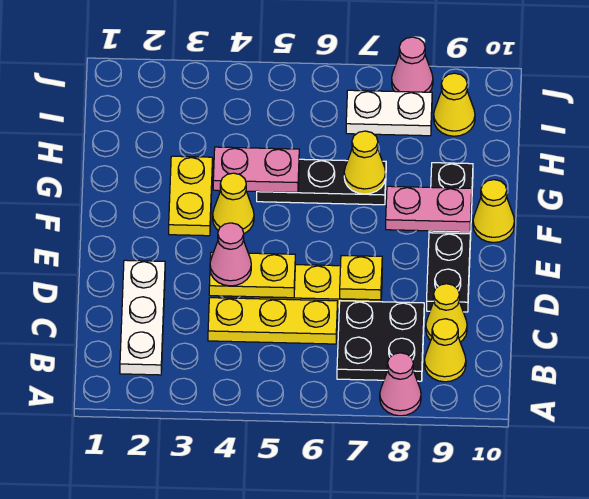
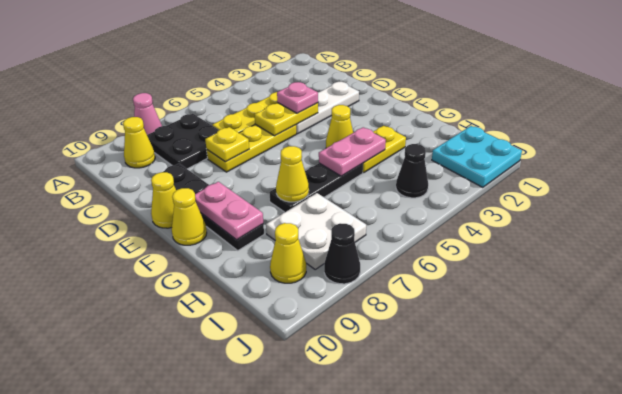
white 1x3 plate [120,260,165,375] -> white 1x3 plate turned to [296,82,359,134]
yellow 1x1 cone [426,284,467,342] -> yellow 1x1 cone moved to [151,172,176,228]
pink 1x1 cone [210,223,251,286] -> pink 1x1 plate [277,82,318,113]
yellow 1x2 plate [169,156,213,236] -> yellow 1x2 plate turned to [363,126,406,173]
pink 1x2 plate [386,186,472,232] -> pink 1x2 plate turned to [195,182,263,240]
none -> cyan 2x2 plate [432,126,522,187]
none -> black 1x1 cone [396,144,428,198]
white 1x2 plate [346,90,432,136] -> white 2x2 plate [266,193,366,269]
pink 1x1 cone [392,37,433,92] -> black 1x1 cone [324,223,360,284]

